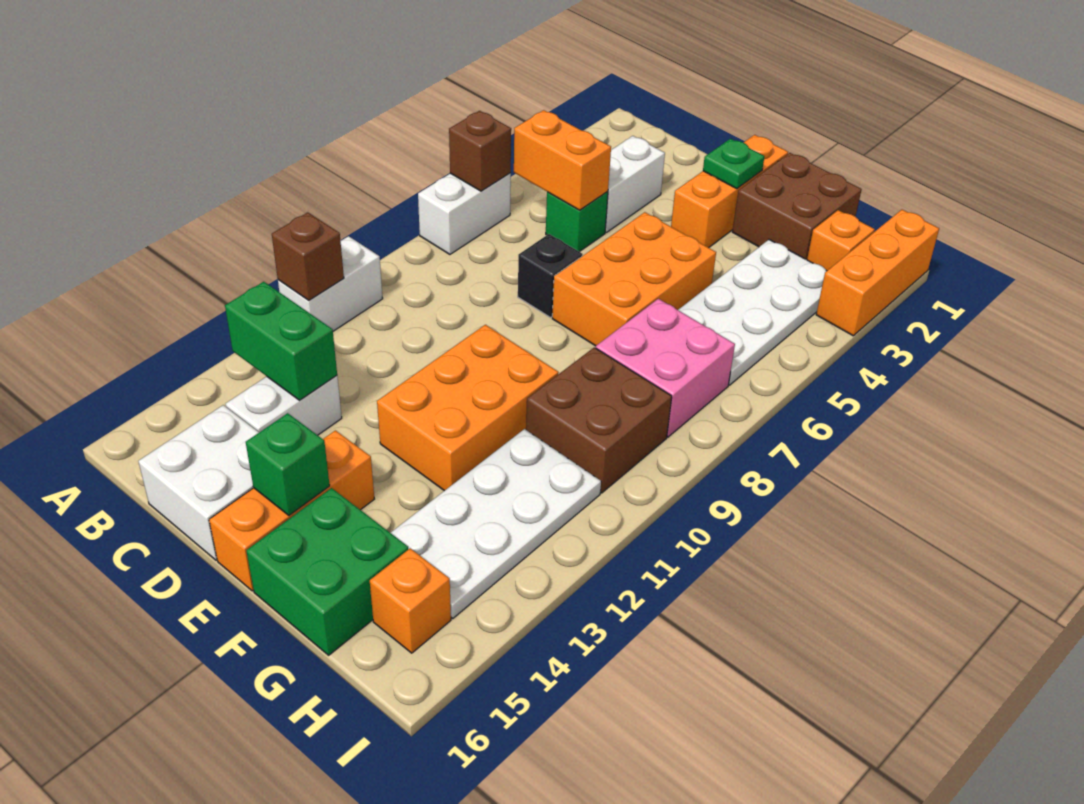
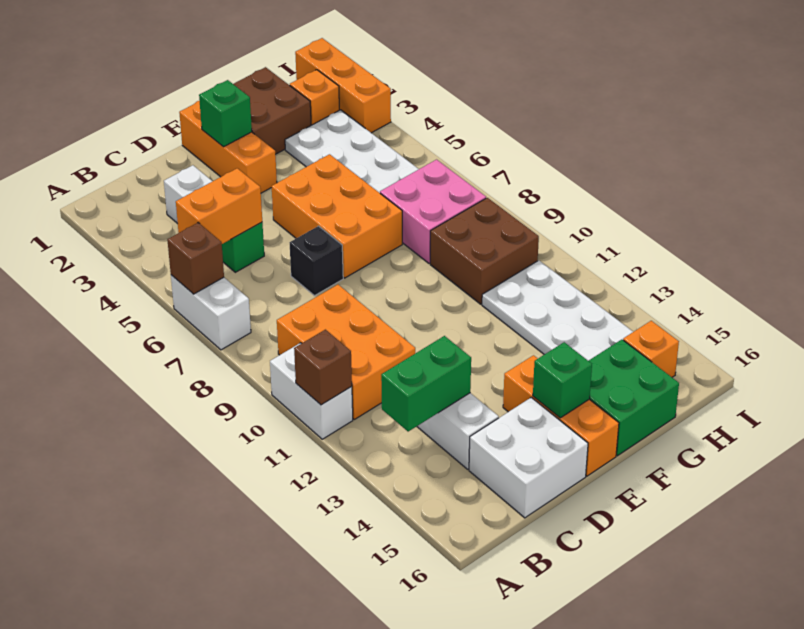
green 1x1 plate [703,139,765,189] -> green 1x1 brick [199,80,252,147]
orange 2x3 brick [377,325,558,491] -> orange 2x3 brick moved to [277,285,415,419]

